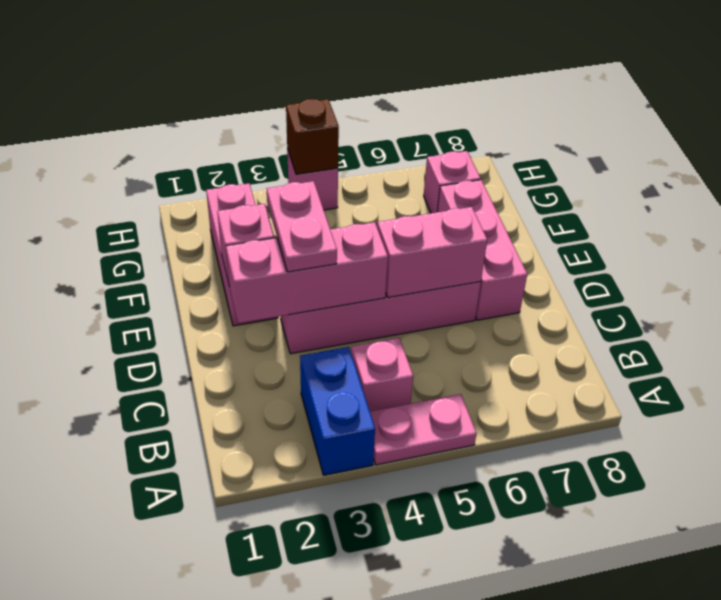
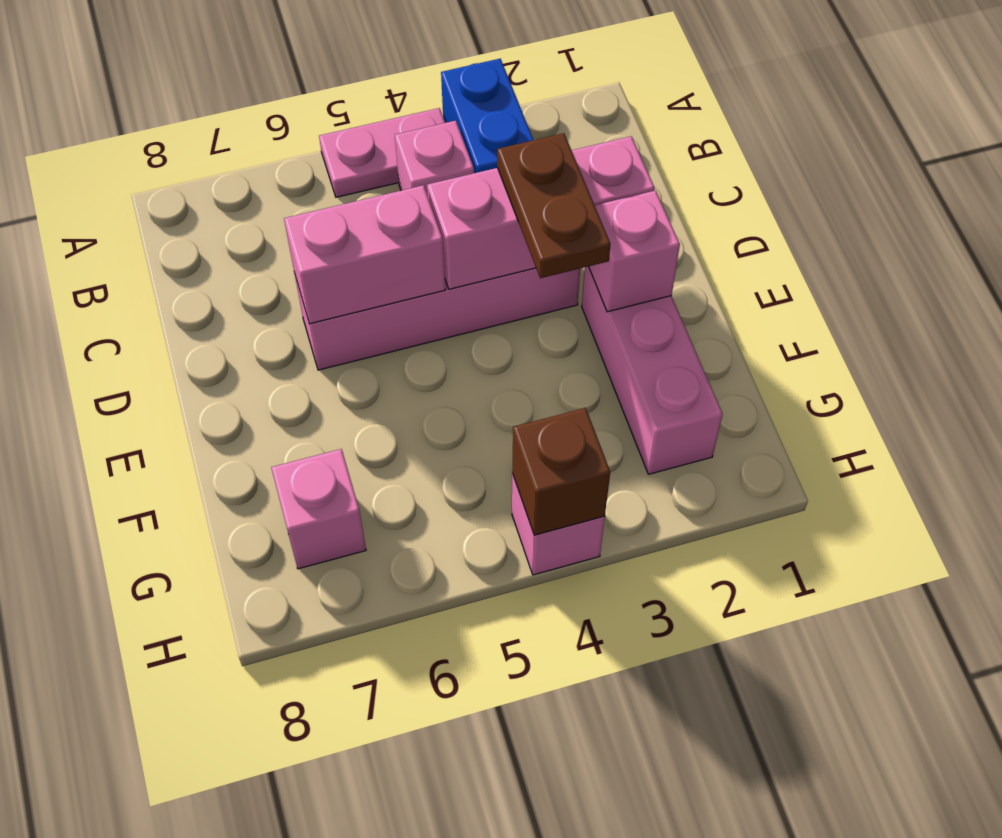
pink 1x2 plate [267,181,337,272] -> brown 1x2 plate [497,133,611,278]
pink 1x3 brick [437,180,527,320] -> none

